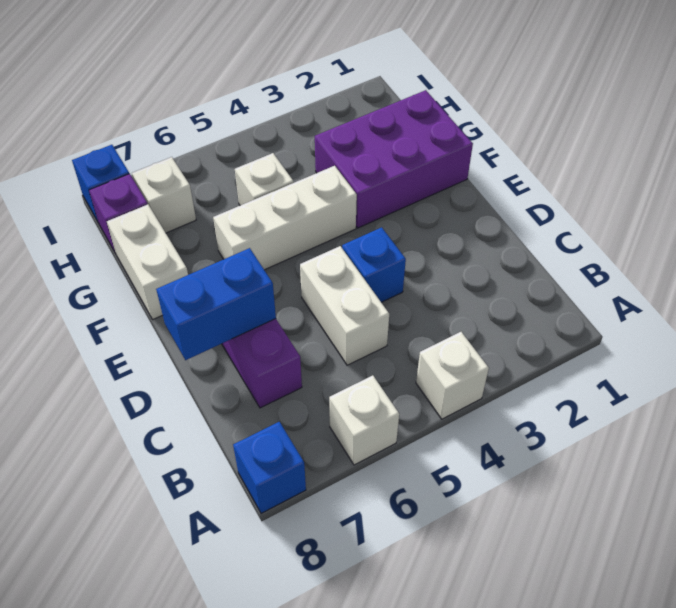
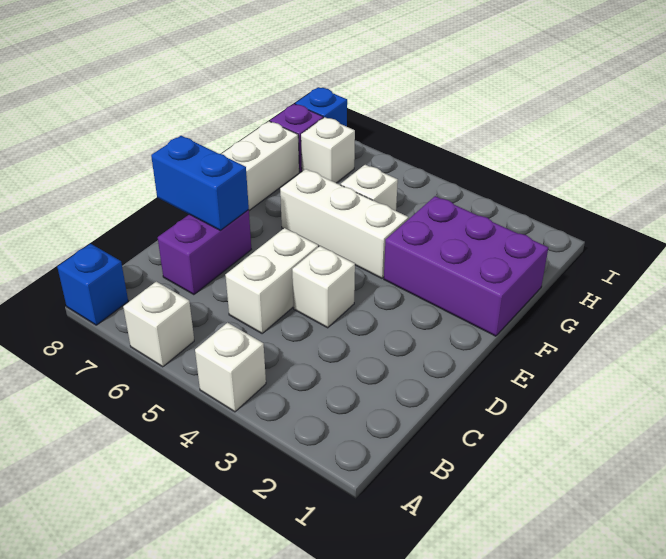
blue 1x1 brick [342,227,406,302] -> white 1x1 brick [292,246,355,328]

